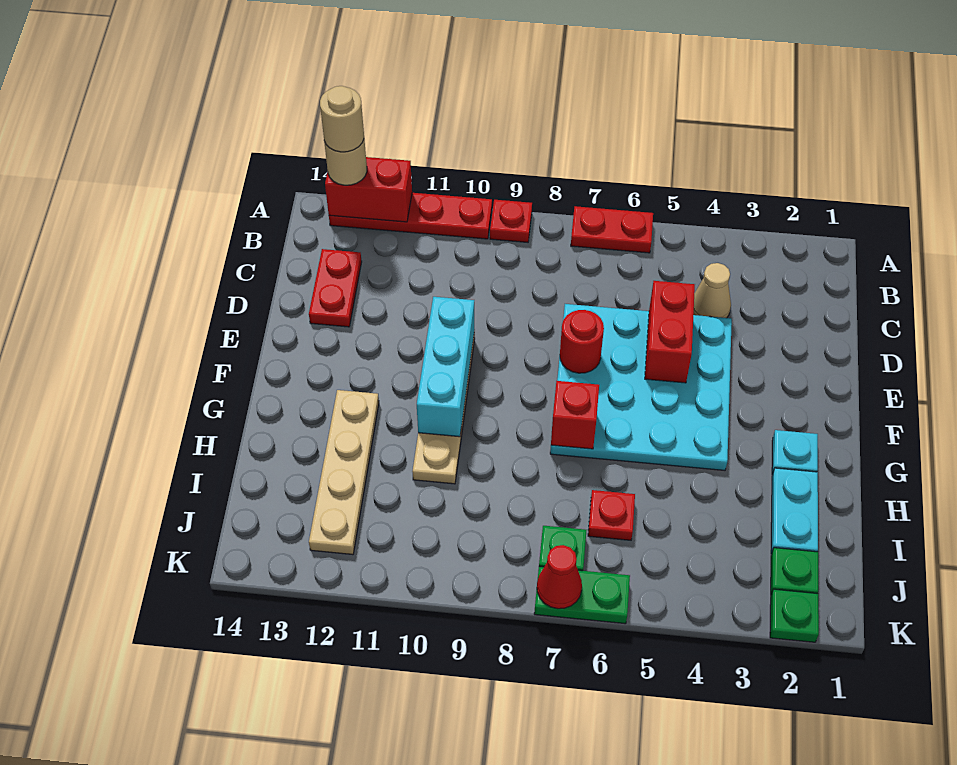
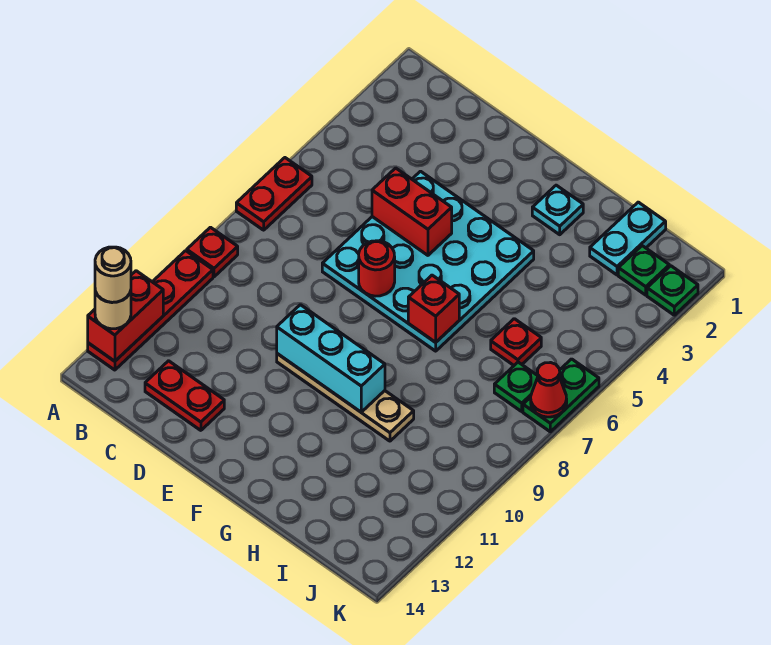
tan 1x1 cone [693,263,731,318] -> none
tan 1x4 plate [309,390,379,555] -> none
cyan 1x2 plate [771,468,818,554] -> cyan 1x2 plate turned to [590,202,666,275]

